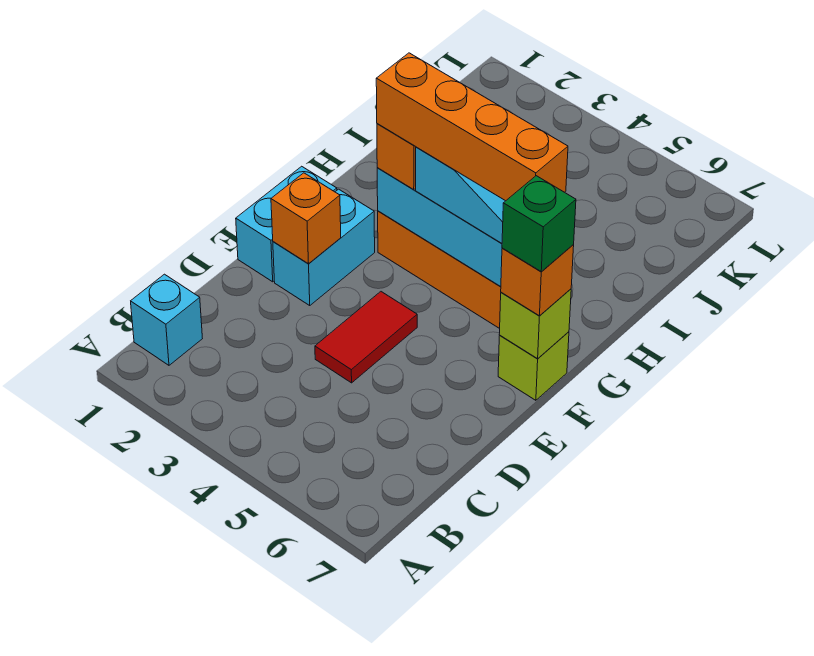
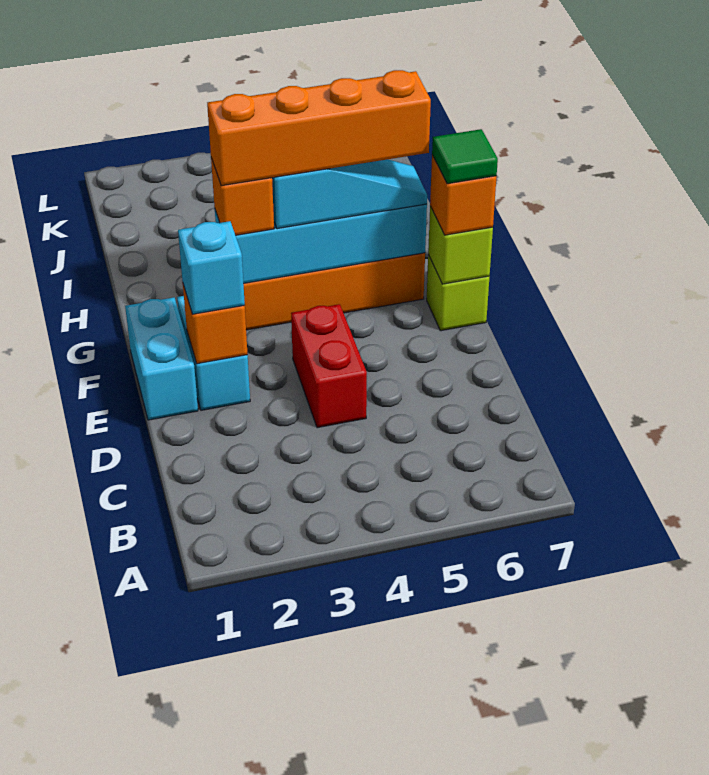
cyan 1x1 brick [131,274,202,365] -> cyan 1x1 brick moved to [178,221,245,314]
red 1x2 tile [315,292,417,383] -> red 1x2 brick [291,304,367,428]
green 1x1 brick [502,176,576,272] -> green 1x1 tile [432,129,498,184]

